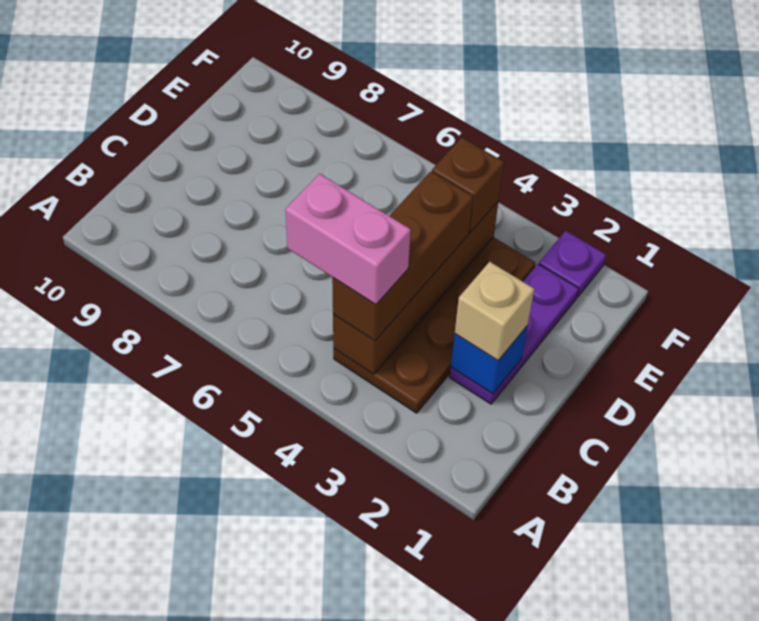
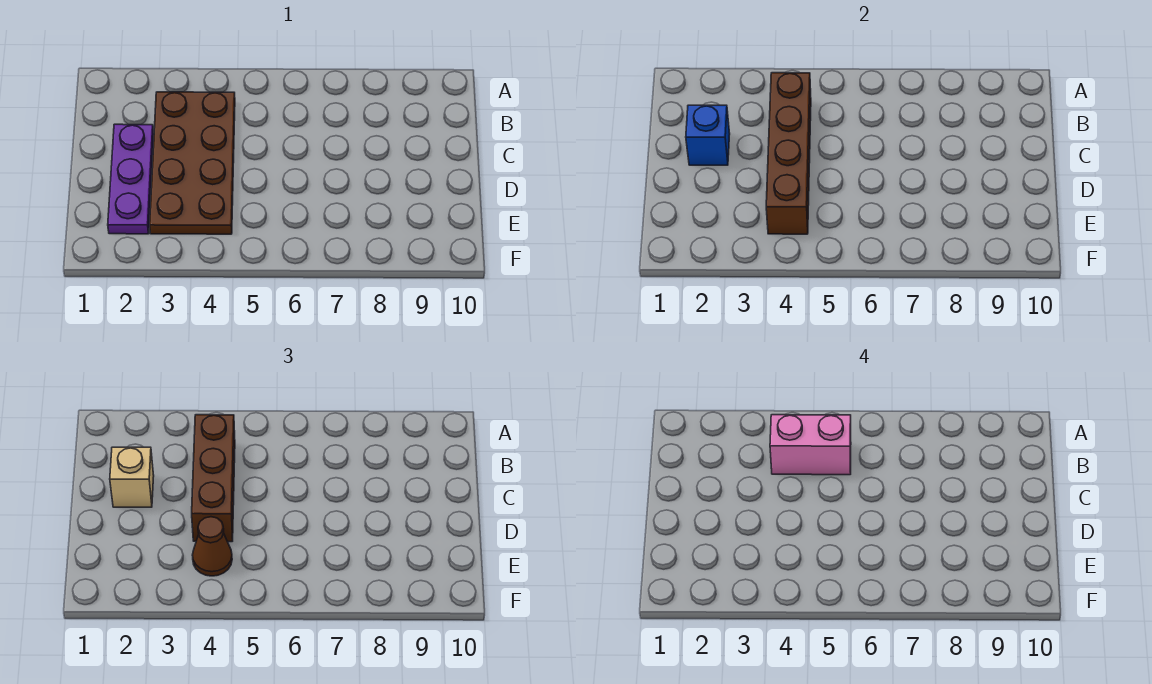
brown 1x1 brick [432,138,504,232] -> brown 1x1 cone [192,517,232,576]
purple 1x1 plate [539,231,606,297] -> none

